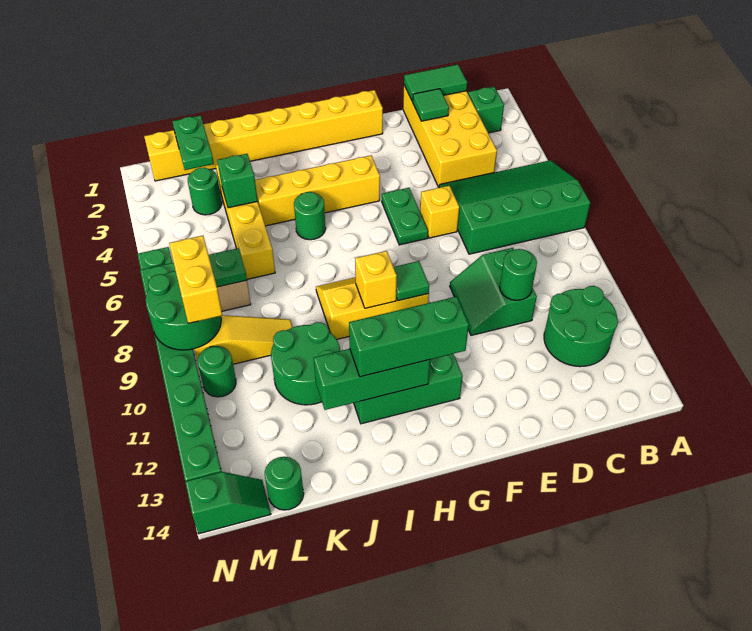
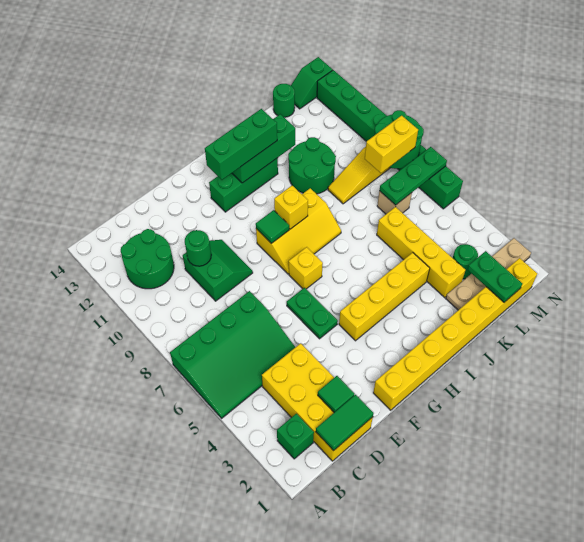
yellow 1x1 brick [420,186,459,238] -> yellow 1x1 brick moved to [289,247,323,289]
green 1x1 round brick [294,192,326,240] -> none
none -> tan 1x4 plate [446,238,531,310]
green 1x1 brick [217,154,258,208] -> none
yellow 1x2 brick [169,236,222,323] -> yellow 1x2 brick turned to [365,116,418,173]
green 1x1 round brick [198,346,236,397] -> none

